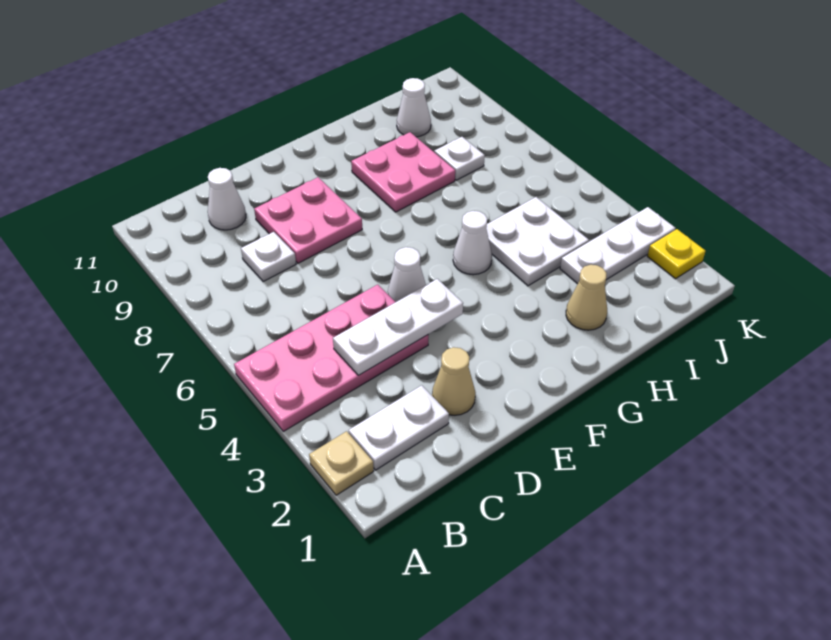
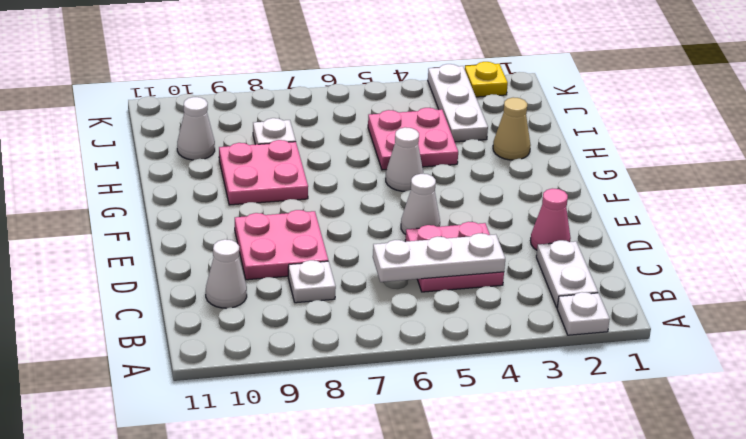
tan 1x1 plate [309,431,374,495] -> white 1x1 plate [557,292,610,335]
pink 2x4 plate [234,285,428,431] -> pink 2x2 plate [405,222,504,292]
white 1x3 plate [333,279,463,375] -> white 1x3 plate turned to [373,233,505,282]
tan 1x1 cone [432,347,475,415] -> pink 1x1 cone [531,188,571,250]
white 2x2 plate [486,197,589,286] -> pink 2x2 plate [368,108,458,170]

